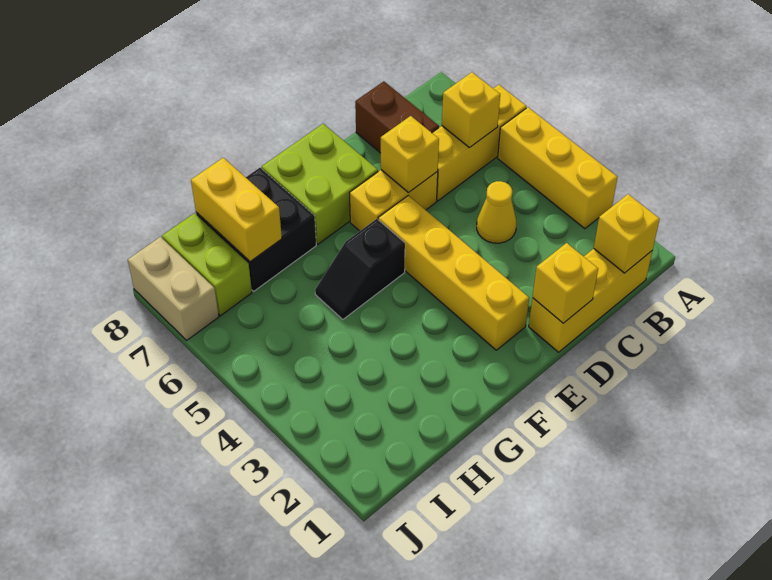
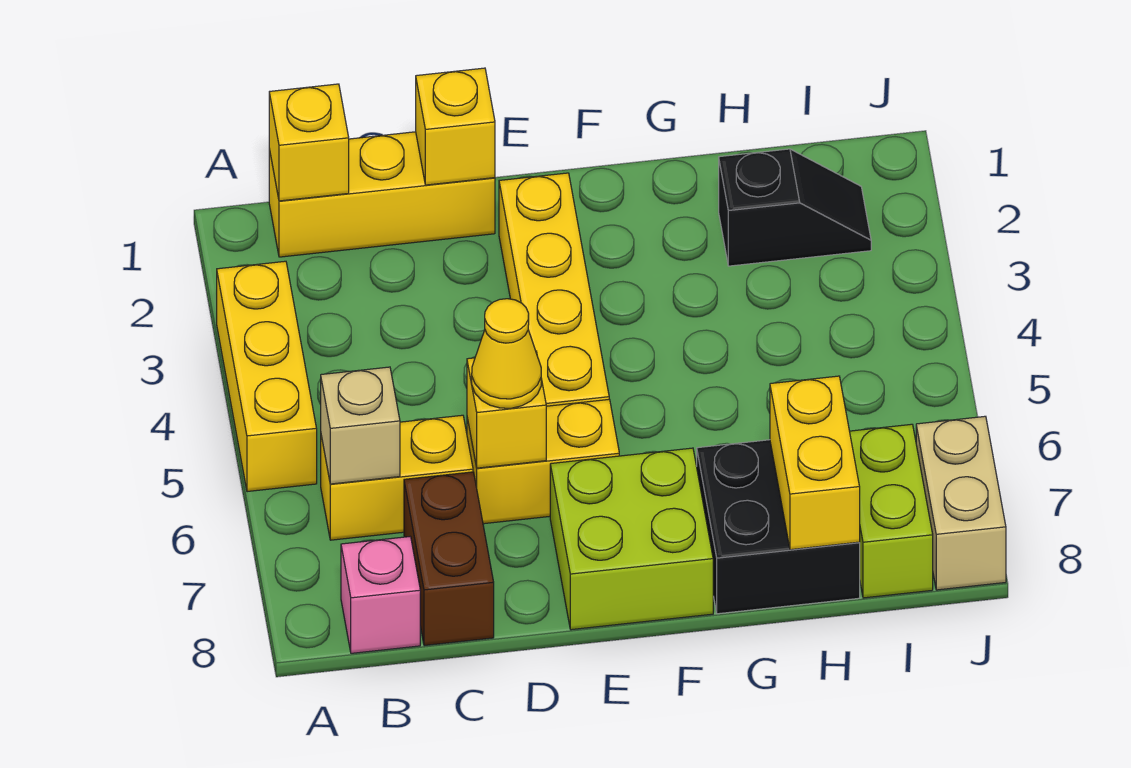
yellow 1x3 brick [432,85,527,201] -> yellow 1x2 brick [321,415,473,540]
yellow 1x1 brick [442,72,500,148] -> tan 1x1 brick [321,367,400,484]
none -> pink 1x1 brick [341,537,420,653]
yellow 1x1 cone [477,181,516,243] -> yellow 1x1 cone moved to [472,299,541,408]
black 1x2 slope [315,219,405,319] -> black 1x2 slope moved to [719,149,871,266]

